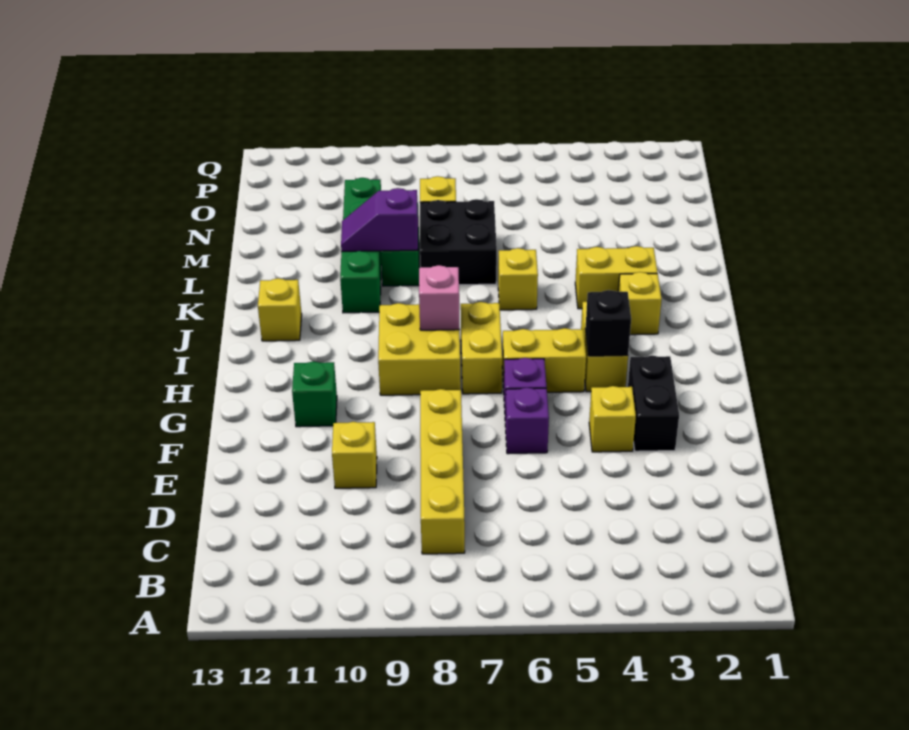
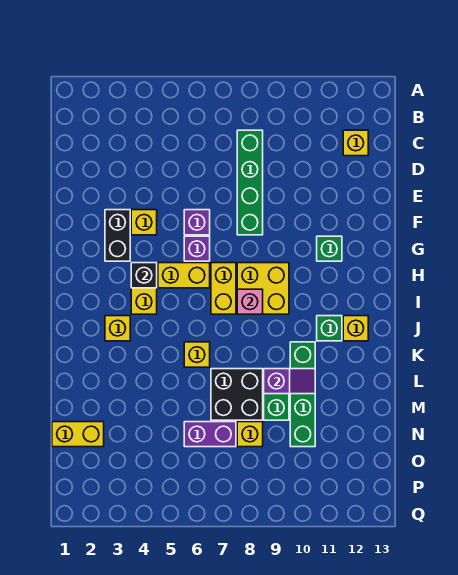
yellow 1x4 brick [420,389,465,554] -> green 1x4 brick [237,130,263,235]
yellow 1x1 brick [332,422,377,488] -> yellow 1x1 brick moved to [343,130,368,156]
none -> green 1x1 brick [317,316,342,341]
yellow 1x2 brick [575,246,657,309] -> yellow 1x2 brick moved to [52,422,104,447]
none -> purple 1x2 brick [184,422,236,447]

